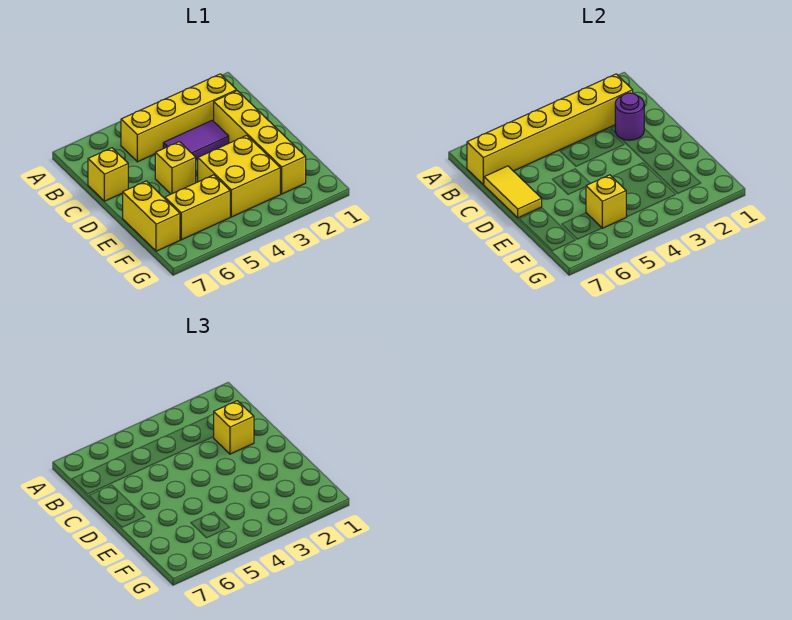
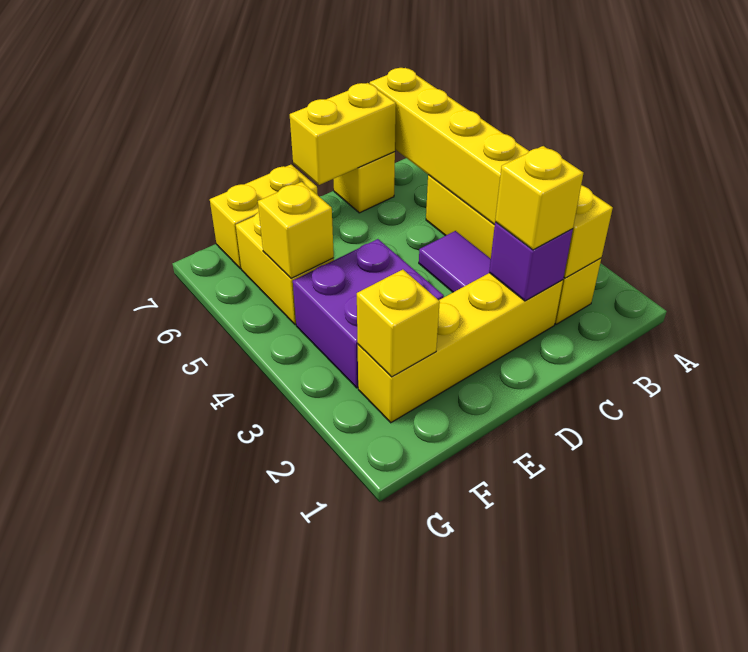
purple 1x1 round brick [615,93,644,140] -> purple 1x1 brick [489,222,573,301]
yellow 1x2 tile [484,166,542,218] -> yellow 1x2 brick [290,83,396,185]
yellow 1x1 brick [155,142,196,194] -> yellow 1x1 brick moved to [357,269,440,377]
yellow 2x2 brick [198,135,280,217] -> purple 2x2 brick [293,239,444,388]

